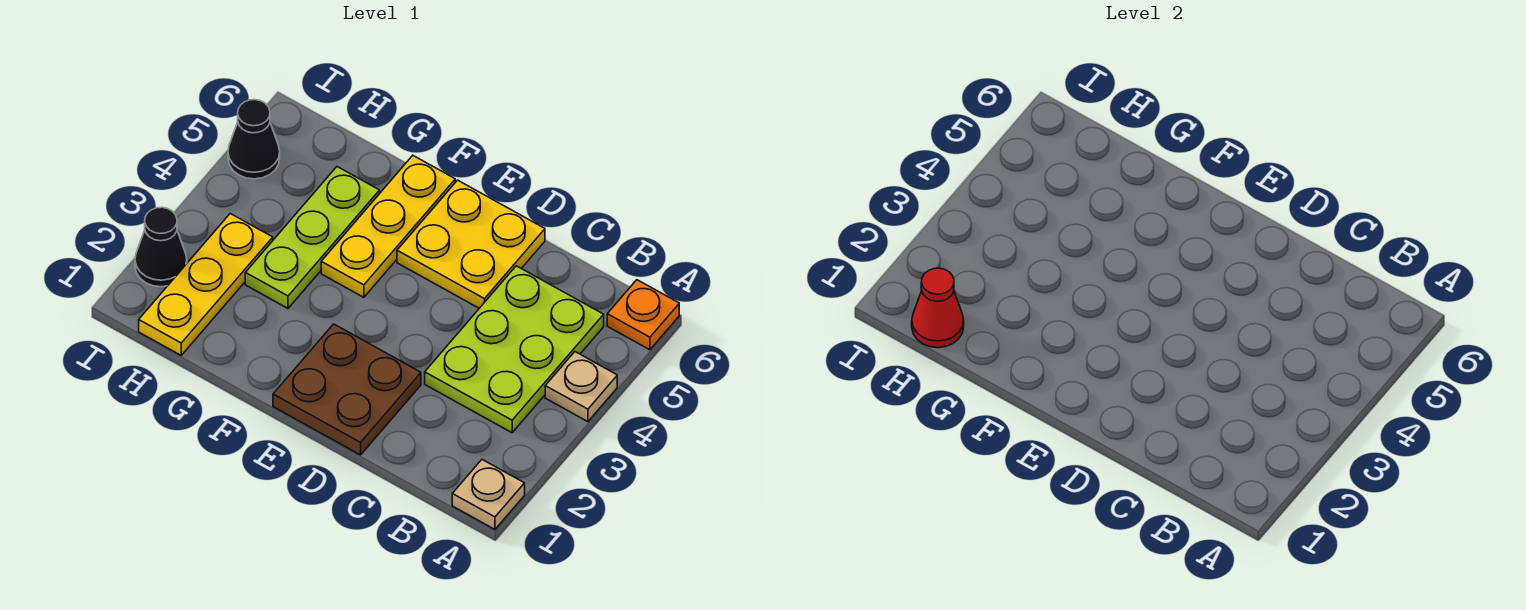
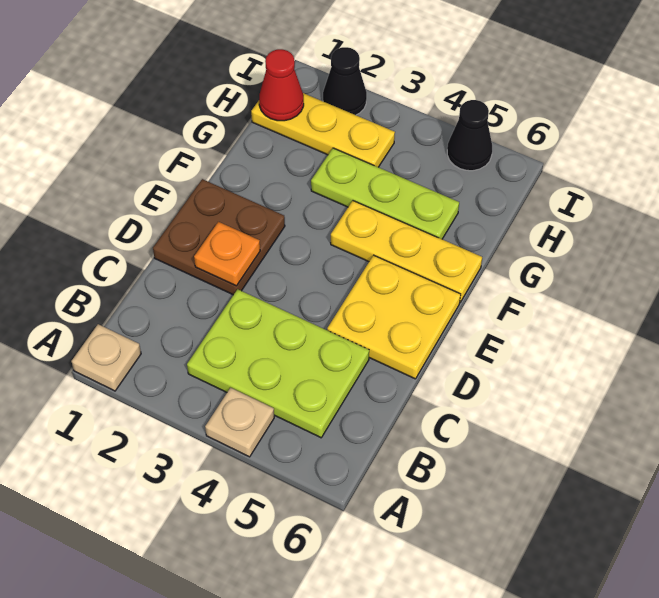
orange 1x1 plate [607,280,679,350] -> orange 1x1 plate moved to [194,222,260,286]

